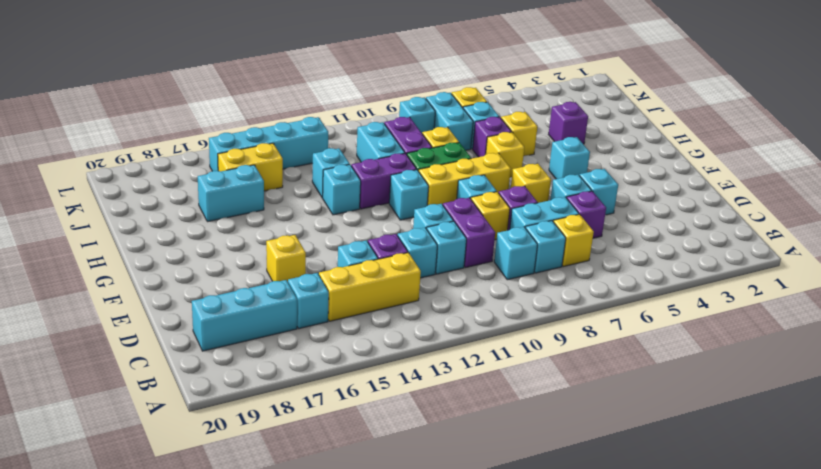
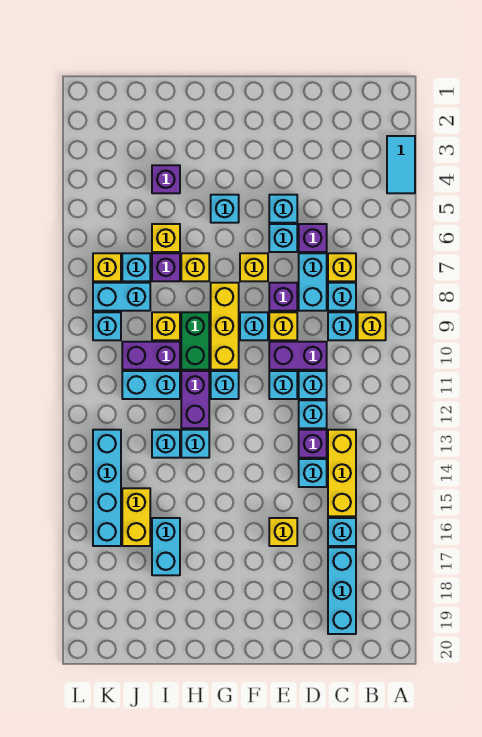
none -> cyan 1x2 tile [387,136,415,193]
none -> yellow 1x1 brick [358,312,386,340]

